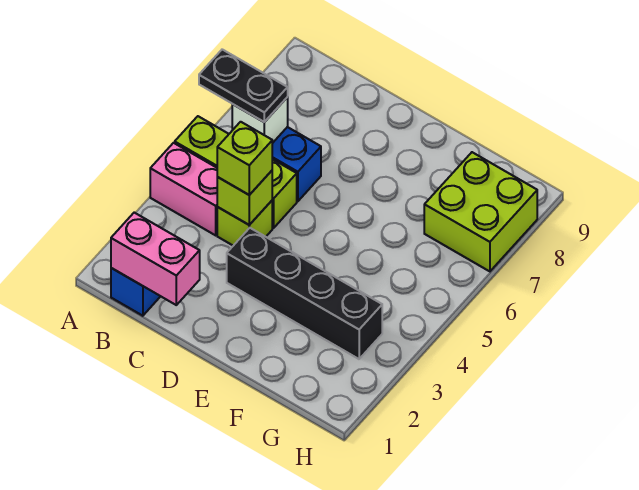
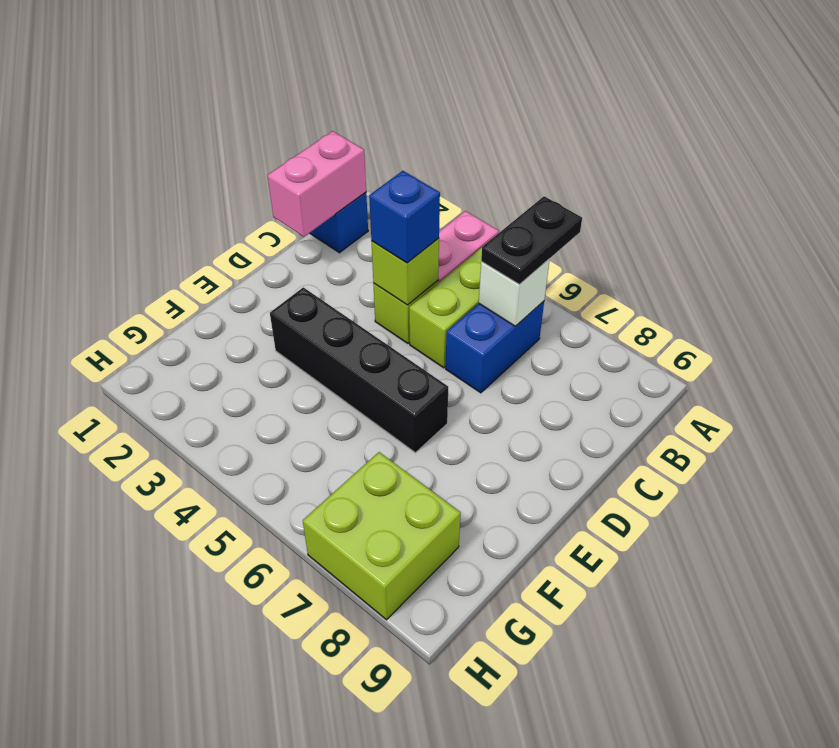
lime 1x1 brick [217,122,272,195] -> blue 1x1 brick [369,171,440,263]
black 1x4 brick [227,228,382,359] -> black 1x4 brick turned to [270,287,448,453]

